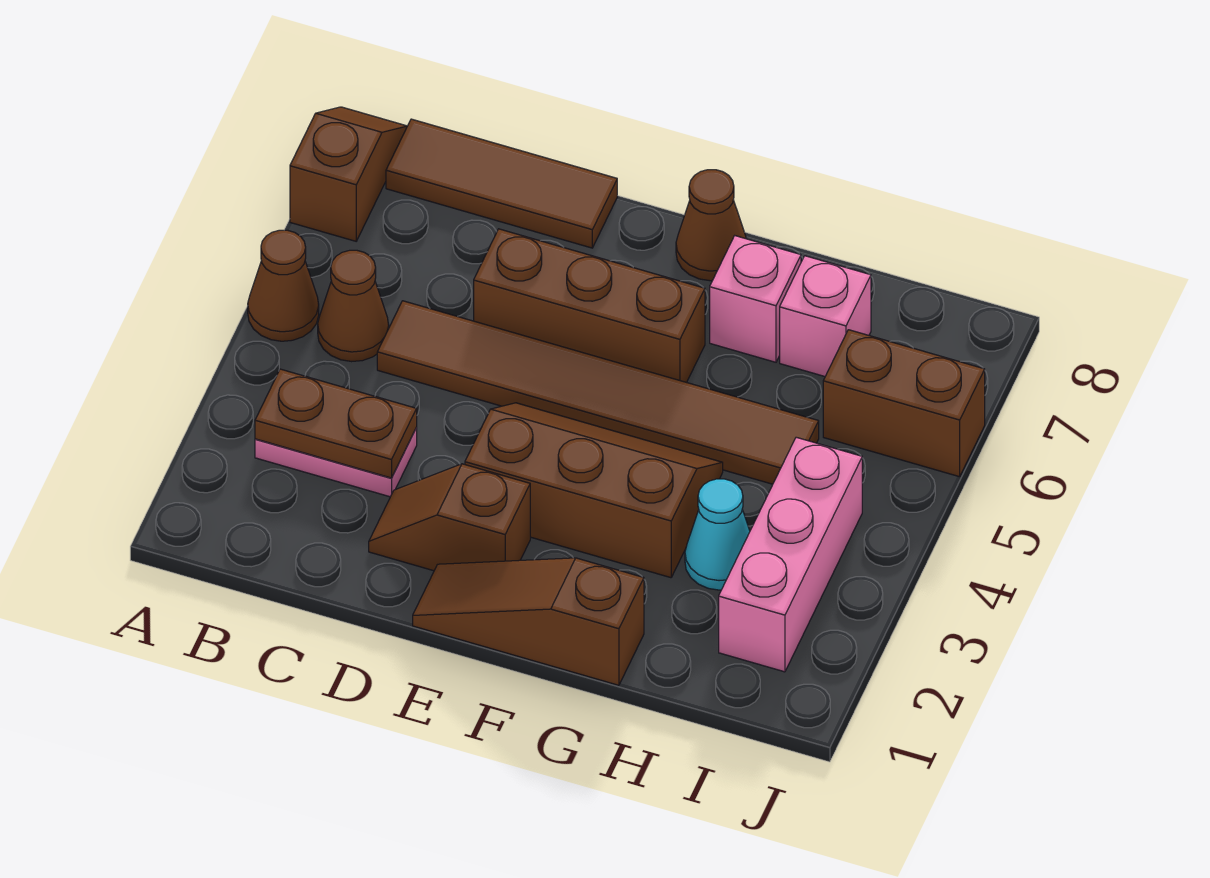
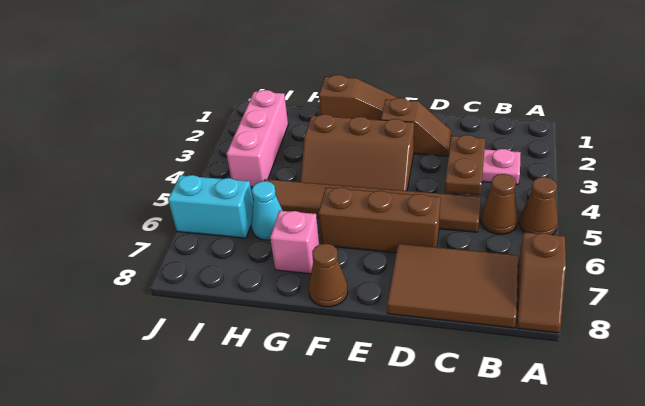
brown 1x2 plate [255,369,417,478] -> brown 1x2 plate turned to [445,135,485,195]
brown 1x3 tile [386,119,617,248] -> brown 2x3 tile [387,244,518,328]
cyan 1x1 cone [685,479,750,590] -> cyan 1x1 cone moved to [251,181,283,240]
pink 1x1 brick [780,256,871,376] -> none
brown 1x2 brick [823,330,985,477] -> cyan 1x2 brick [168,175,253,238]

